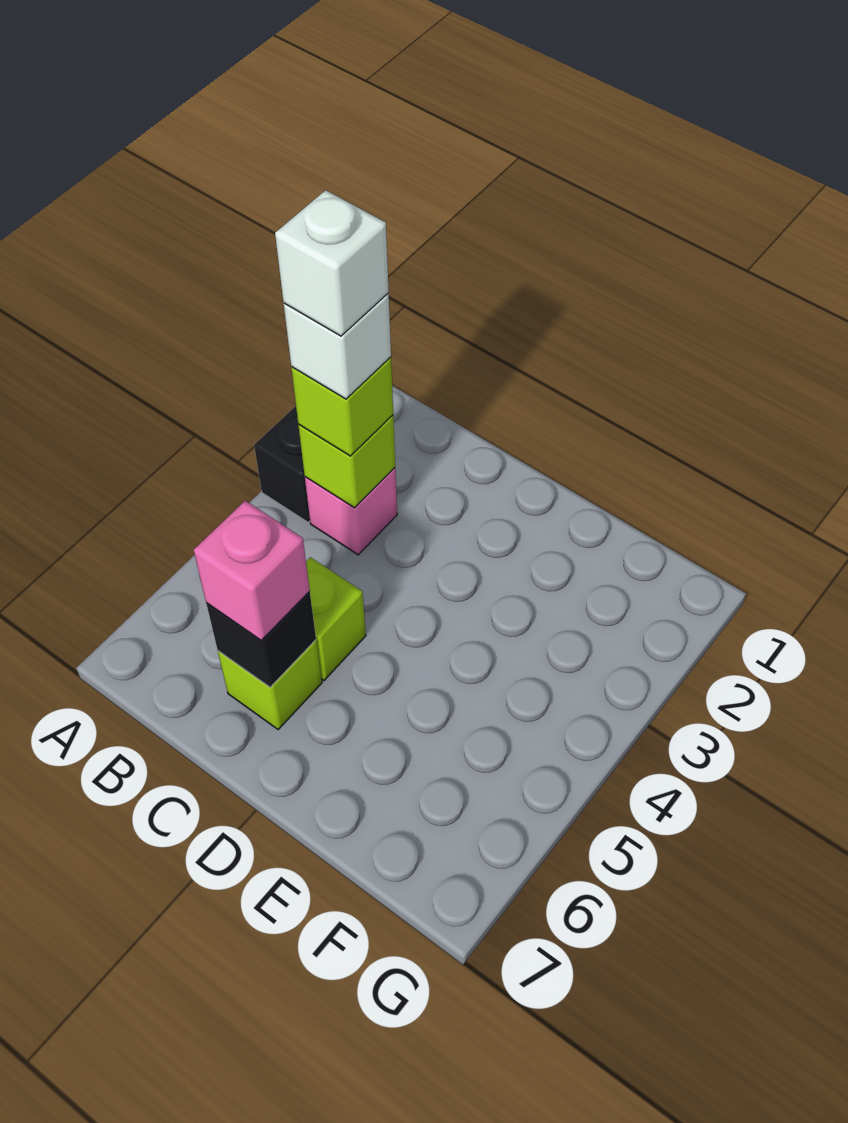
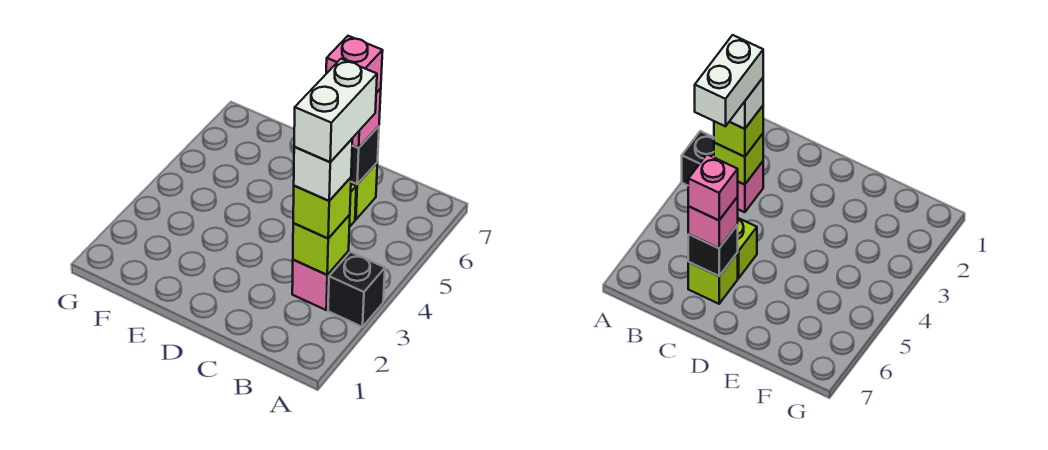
white 1x1 brick [275,190,389,336] -> white 1x2 brick [294,59,377,162]
none -> pink 1x1 brick [326,36,383,93]

